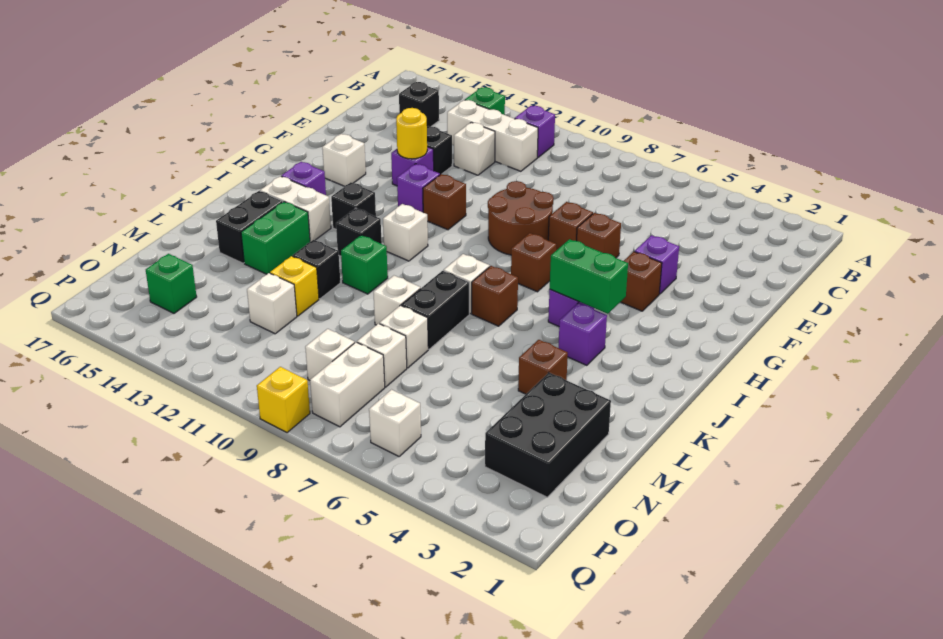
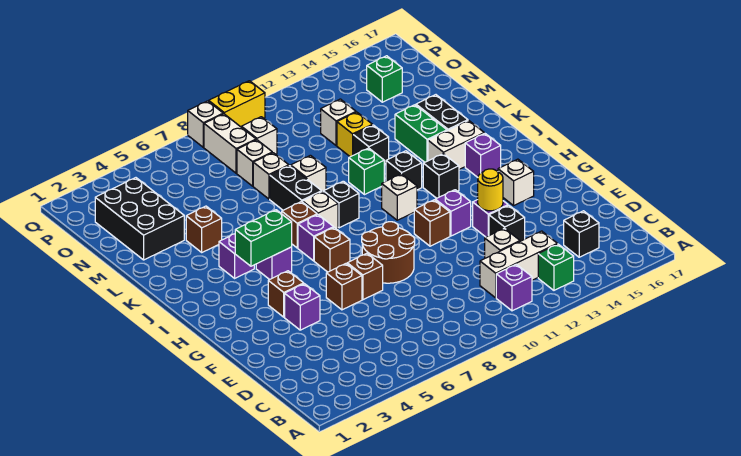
none -> purple 1x1 brick [298,215,334,261]
none -> black 1x1 brick [323,181,359,228]
white 1x1 brick [369,390,421,456] -> white 1x1 brick moved to [188,101,223,147]
yellow 1x1 brick [257,367,310,433] -> yellow 1x2 brick [209,81,265,127]

